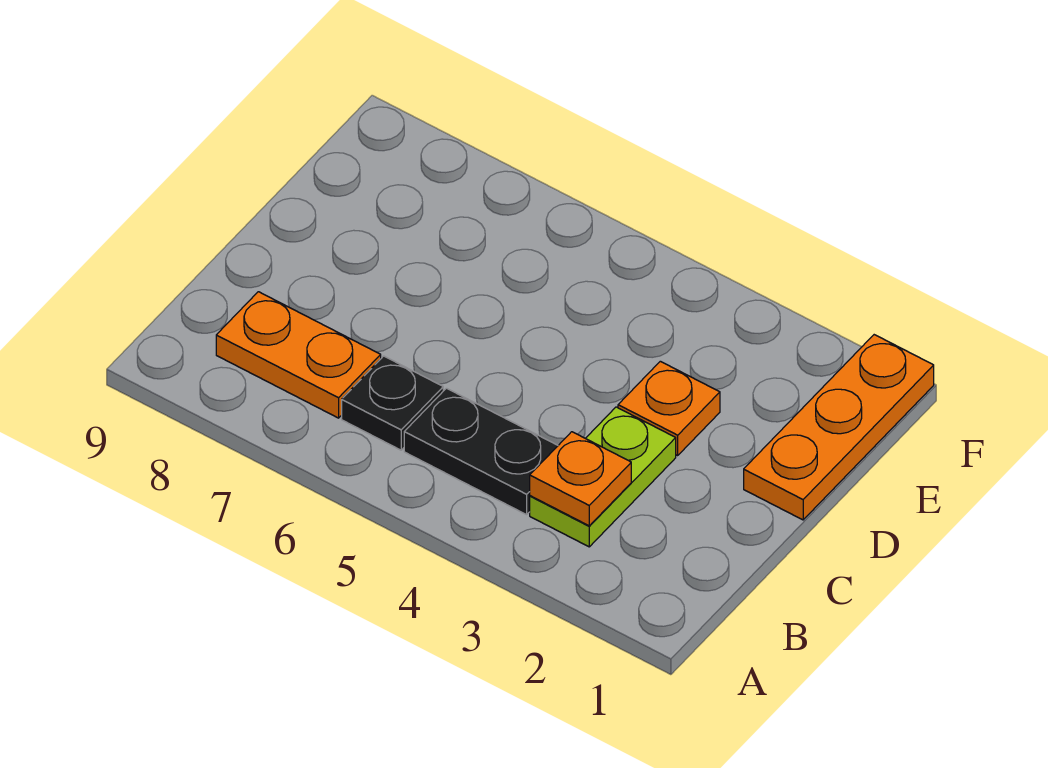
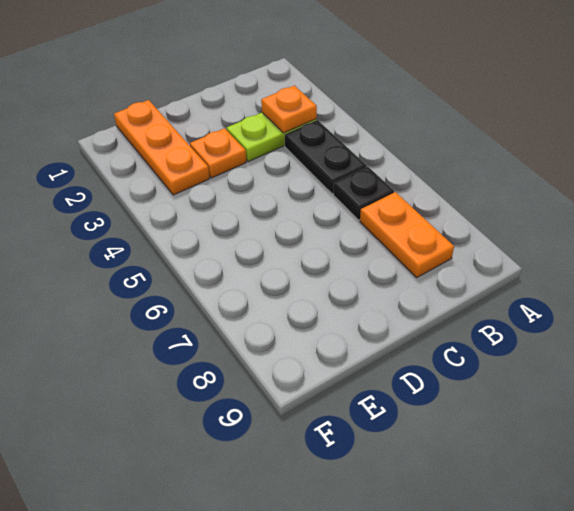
orange 1x3 plate [744,335,934,520] -> orange 1x3 plate turned to [114,100,210,195]

